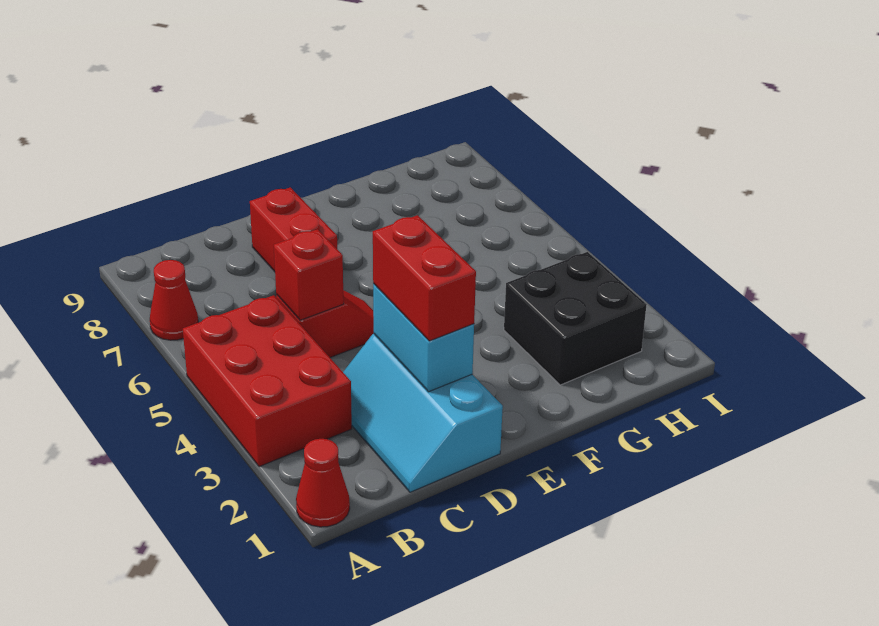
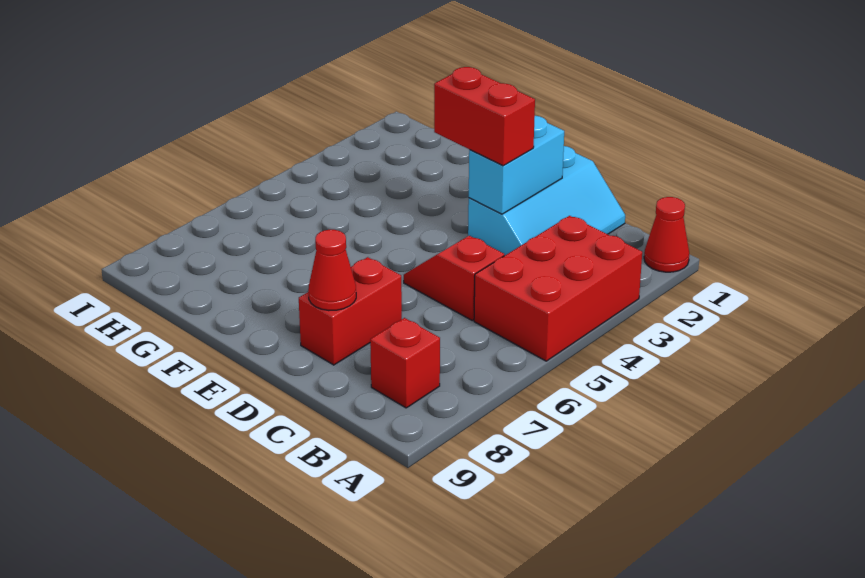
red 1x1 cone [150,260,198,340] -> red 1x1 cone moved to [308,230,356,311]
red 1x1 brick [274,229,344,320] -> red 1x1 brick moved to [370,318,440,408]
red 1x2 brick [373,215,476,341] -> red 1x2 brick turned to [434,67,535,166]
black 2x2 brick [504,252,647,385] -> none

